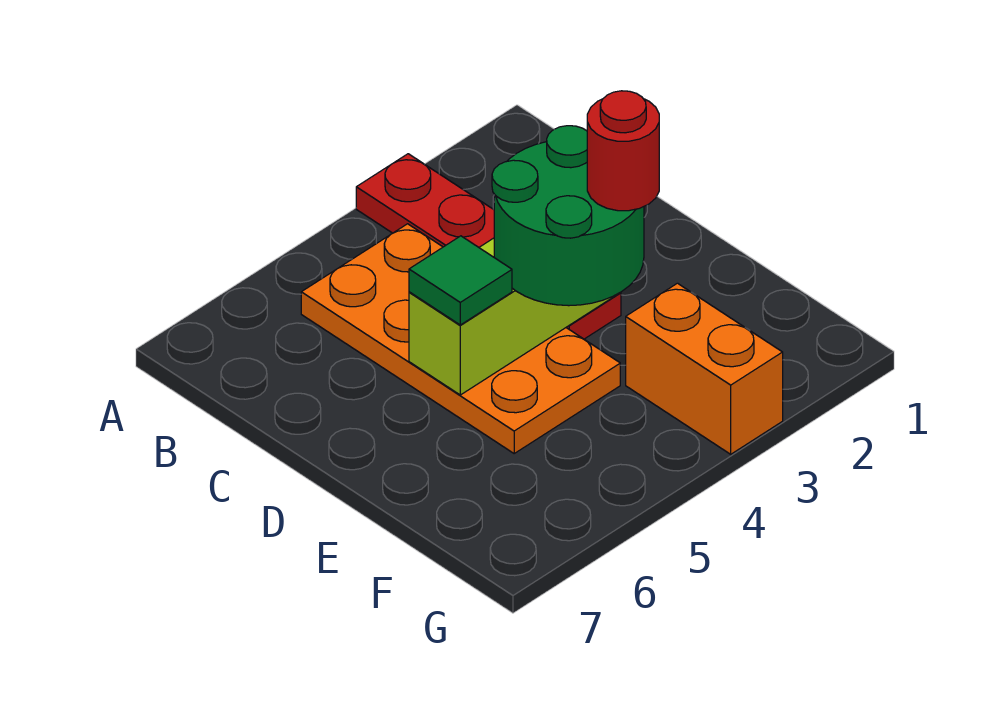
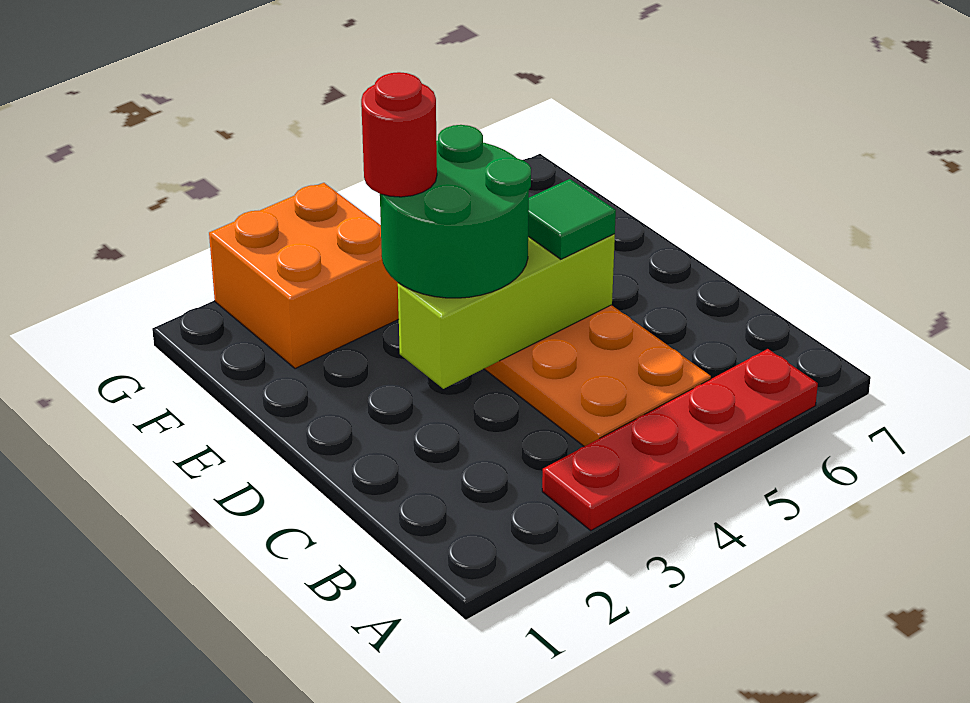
red 1x4 plate [356,154,621,339] -> red 1x4 plate turned to [542,349,818,530]
orange 1x2 brick [626,283,783,454] -> orange 2x2 brick [209,183,399,369]

